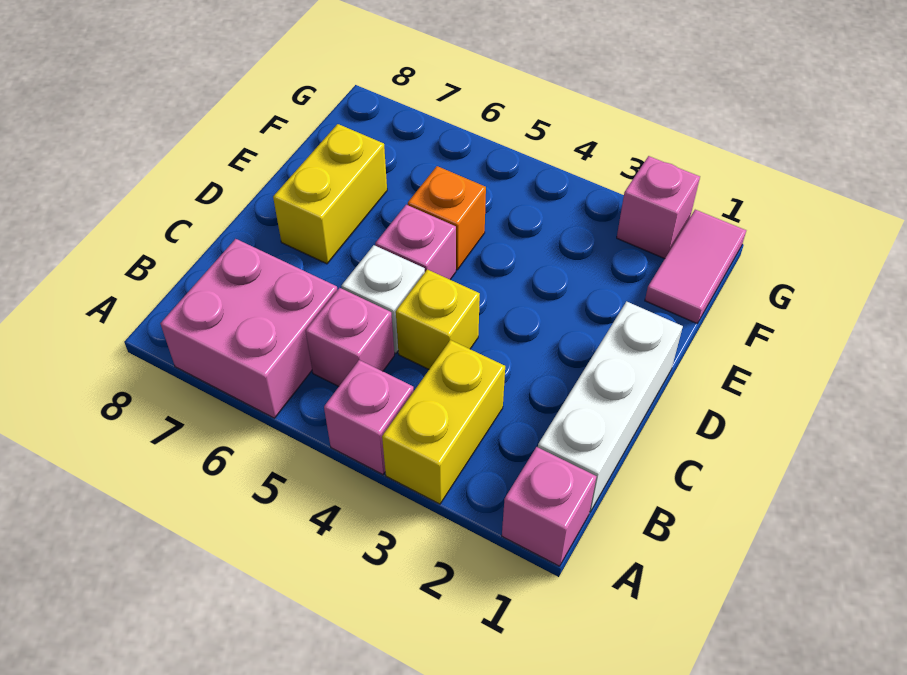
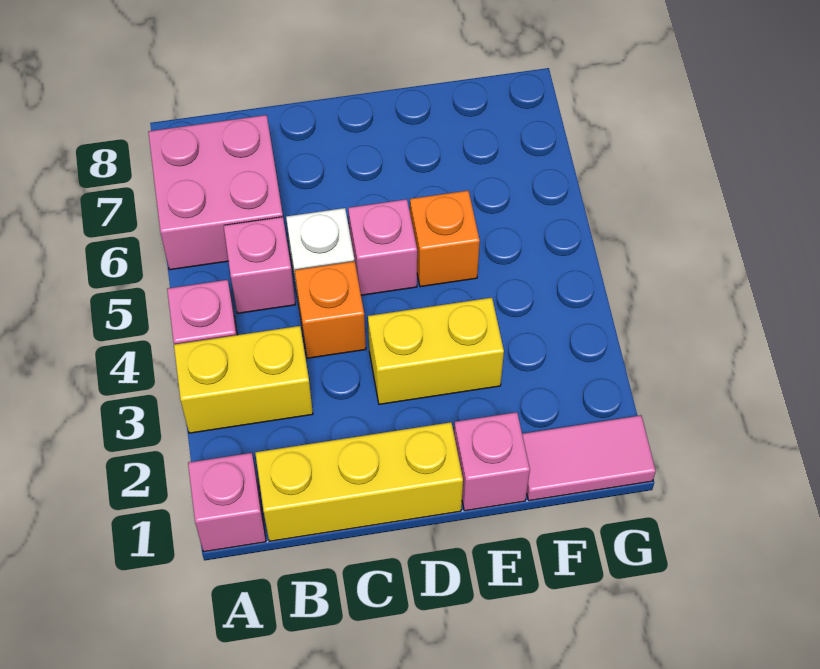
white 1x3 brick [538,301,683,512] -> yellow 1x3 brick [255,422,463,541]
yellow 1x1 brick [396,269,480,369] -> orange 1x1 brick [295,261,366,358]
yellow 1x2 brick [273,124,387,264] -> yellow 1x2 brick moved to [368,298,504,404]
pink 1x1 brick [617,156,700,259] -> pink 1x1 brick moved to [454,412,530,511]

